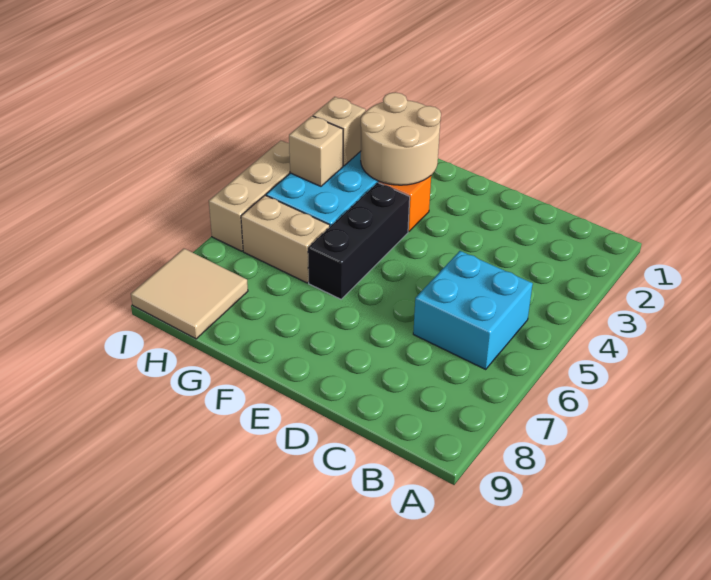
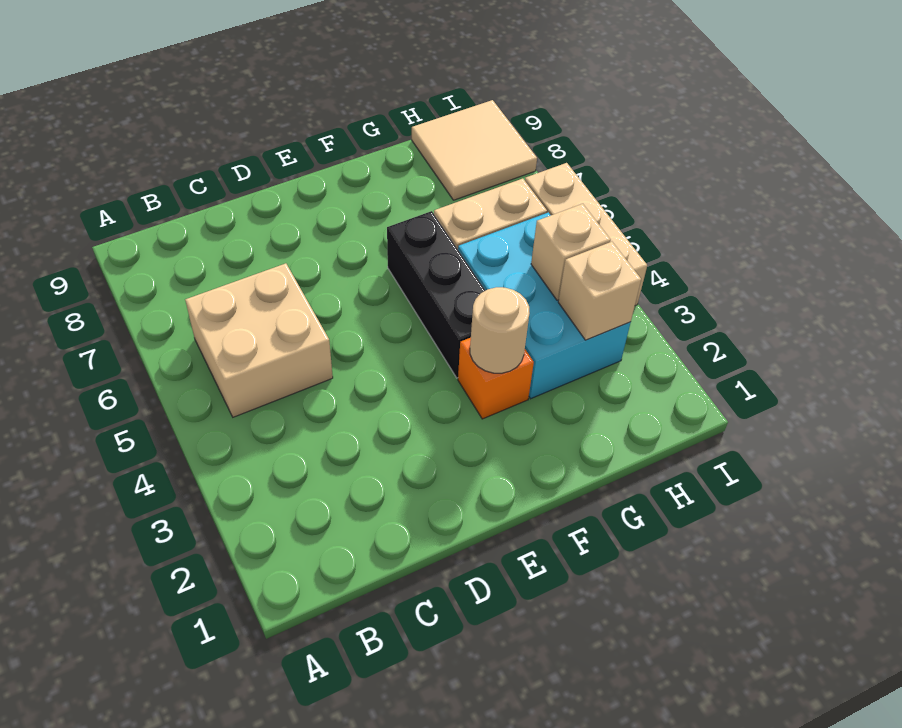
cyan 2x2 brick [413,251,533,369] -> tan 2x2 brick [185,263,333,417]
tan 2x2 round brick [360,92,441,185] -> tan 1x1 round brick [470,287,529,373]

